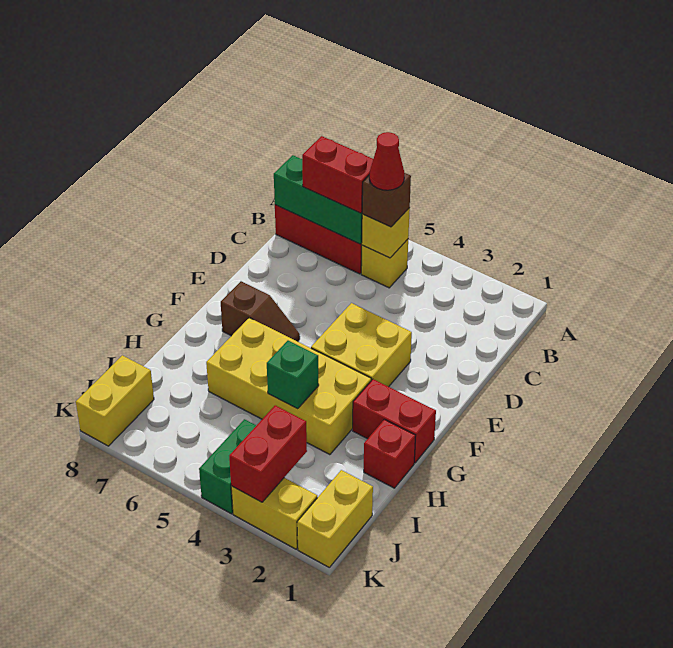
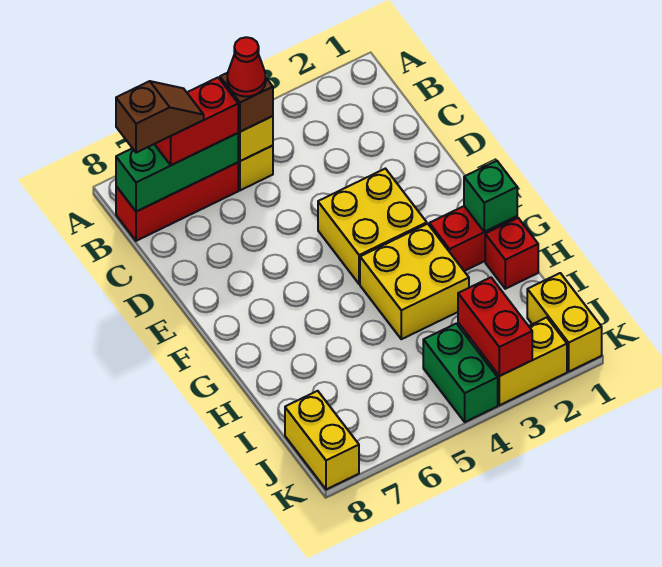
brown 1x2 slope [221,281,300,341] -> brown 1x2 slope moved to [116,81,204,153]
yellow 2x4 brick [206,318,371,455] -> yellow 2x2 brick [360,224,469,339]
green 1x1 brick [267,341,319,409] -> green 1x1 brick moved to [464,161,517,232]

